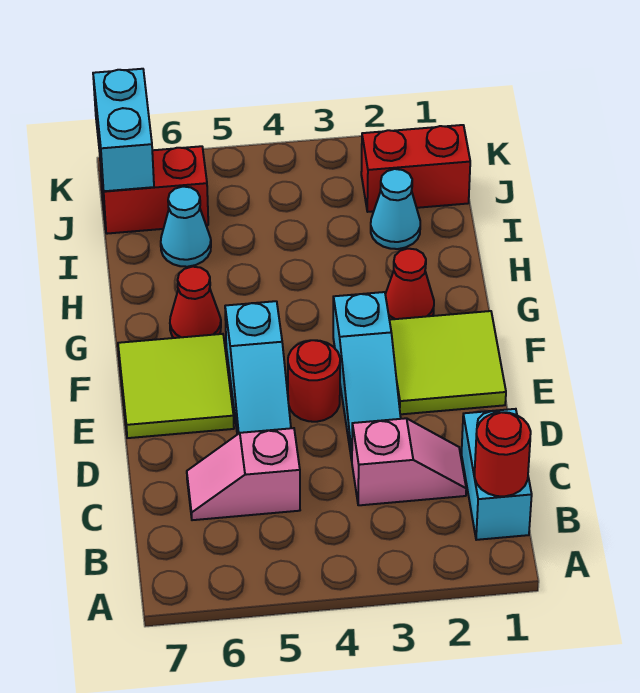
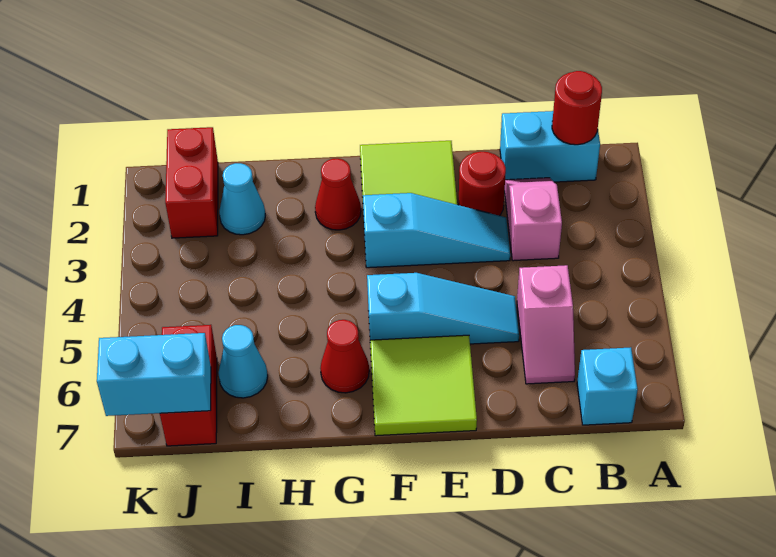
none -> cyan 1x1 brick [577,347,638,425]
red 1x1 round brick [288,340,340,422] -> red 1x1 round brick moved to [458,152,506,216]

